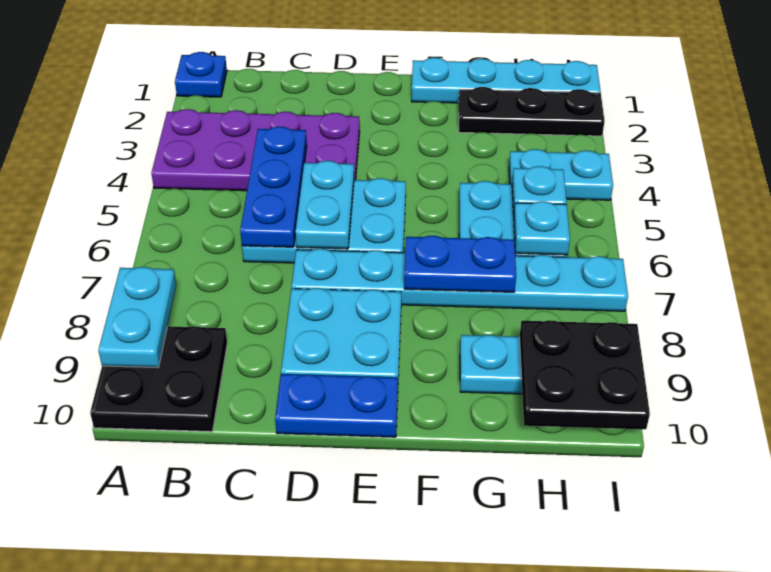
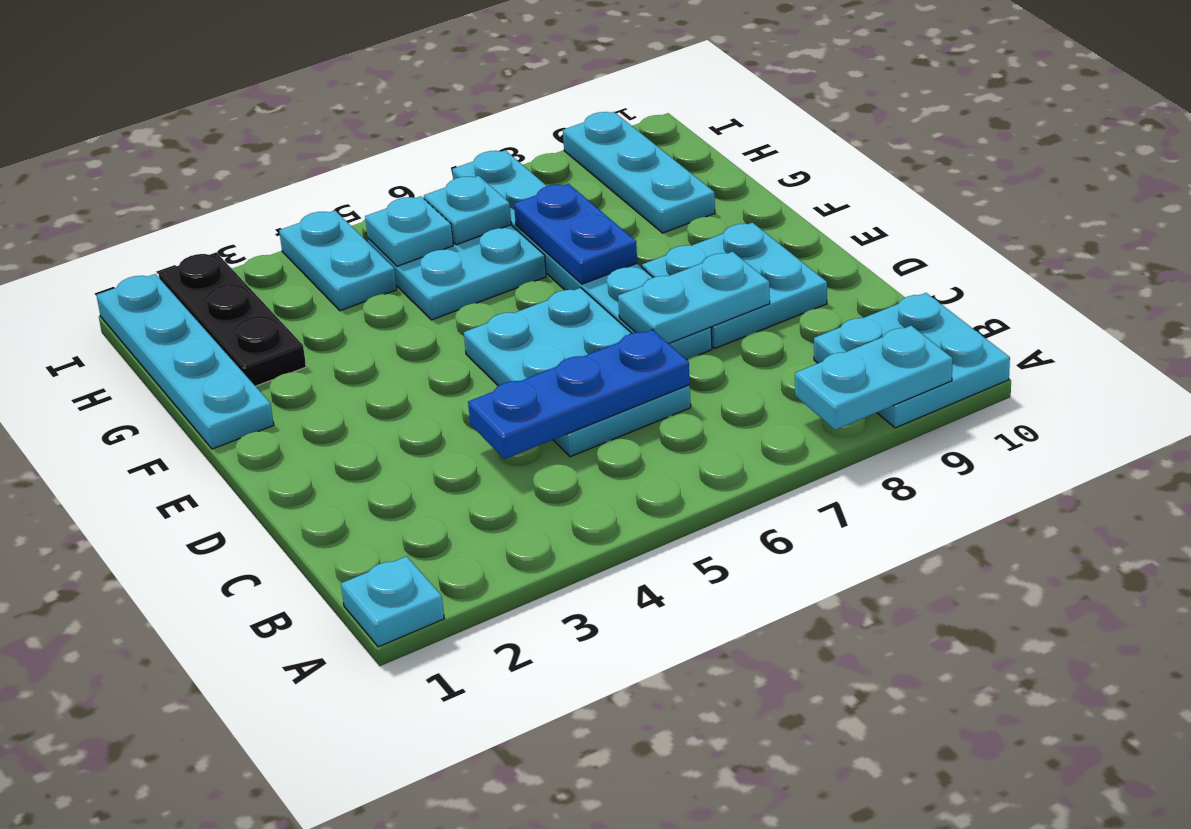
blue 1x1 plate [175,52,227,97] -> cyan 1x1 plate [341,556,444,647]
purple 2x4 plate [151,109,360,191] -> none
black 2x2 plate [90,326,227,432] -> cyan 2x2 plate [814,293,1010,428]
cyan 1x2 plate [295,161,354,249] -> cyan 1x2 plate moved to [618,252,770,344]
blue 1x2 plate [275,374,398,437] -> none
black 2x2 plate [520,320,650,429] -> none

